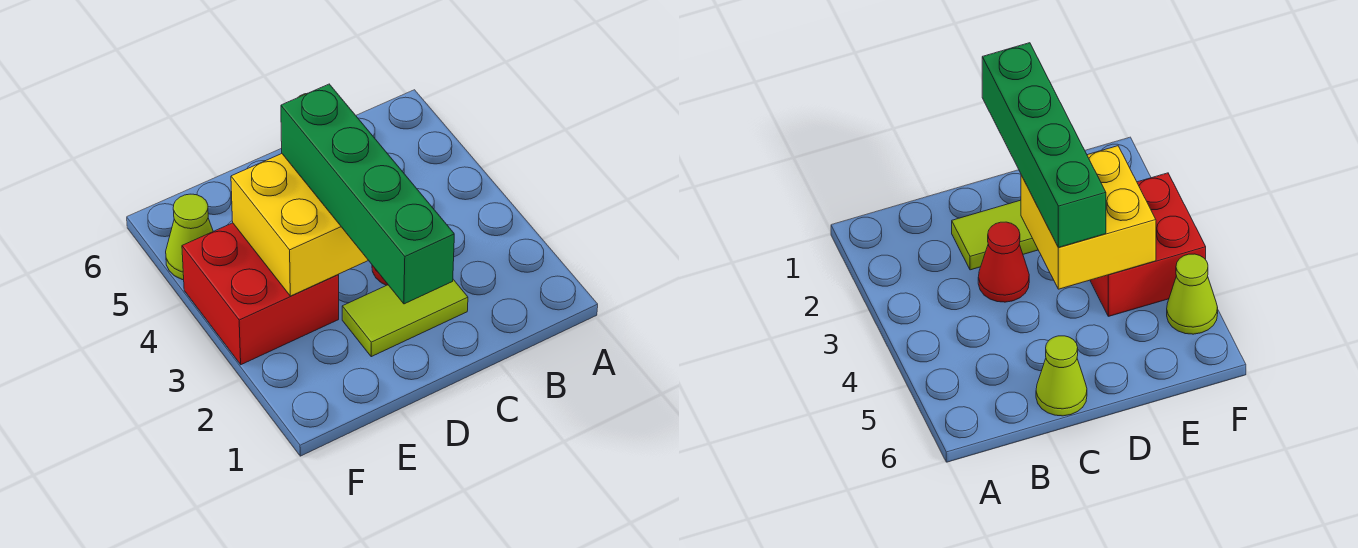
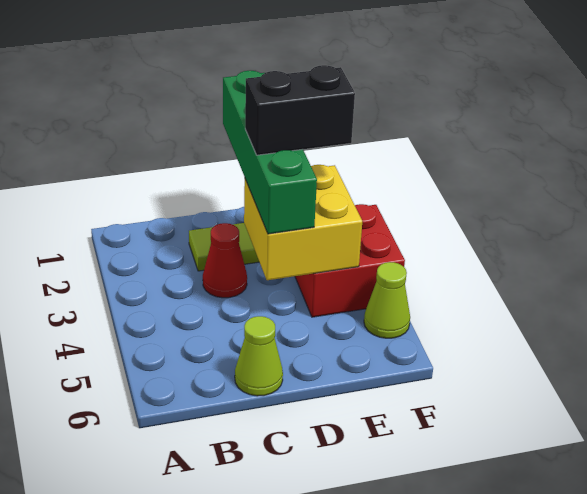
none -> black 1x2 brick [245,65,355,155]

